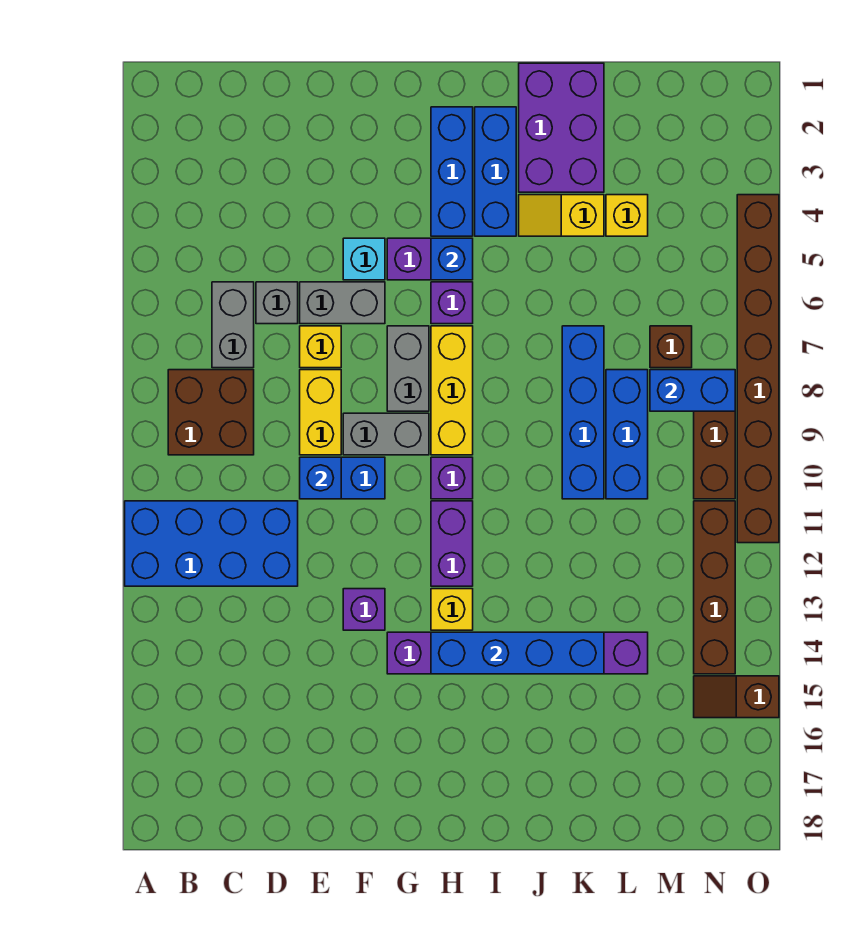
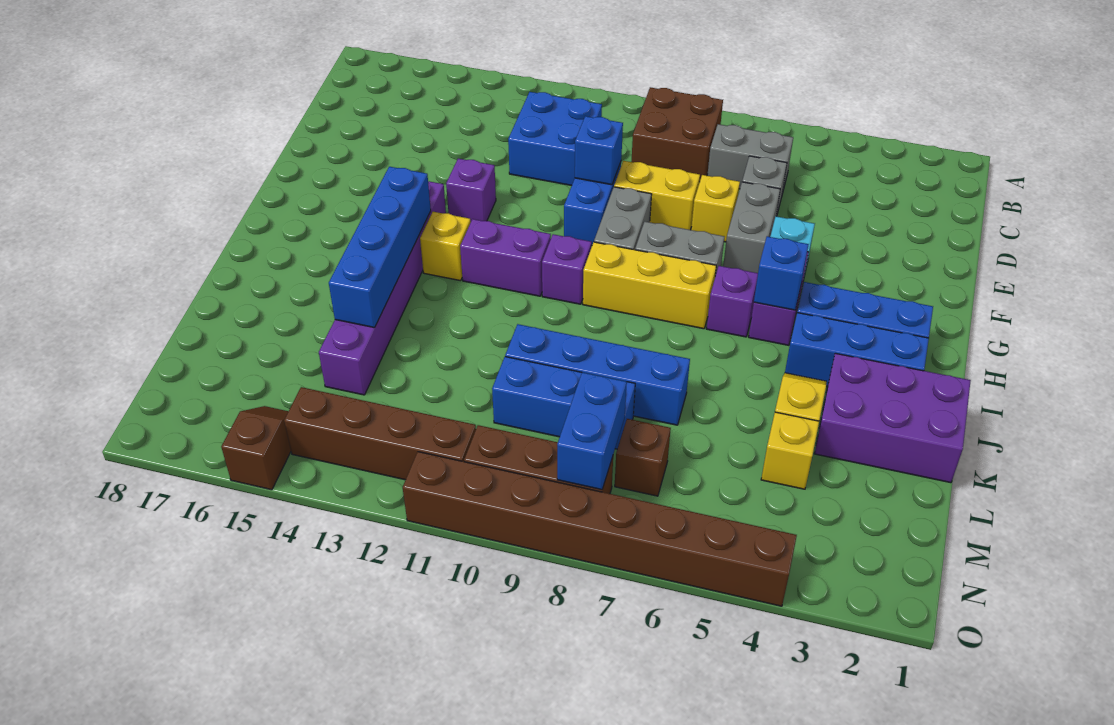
blue 2x4 brick [125,501,298,586] -> blue 2x2 brick [508,92,602,186]

